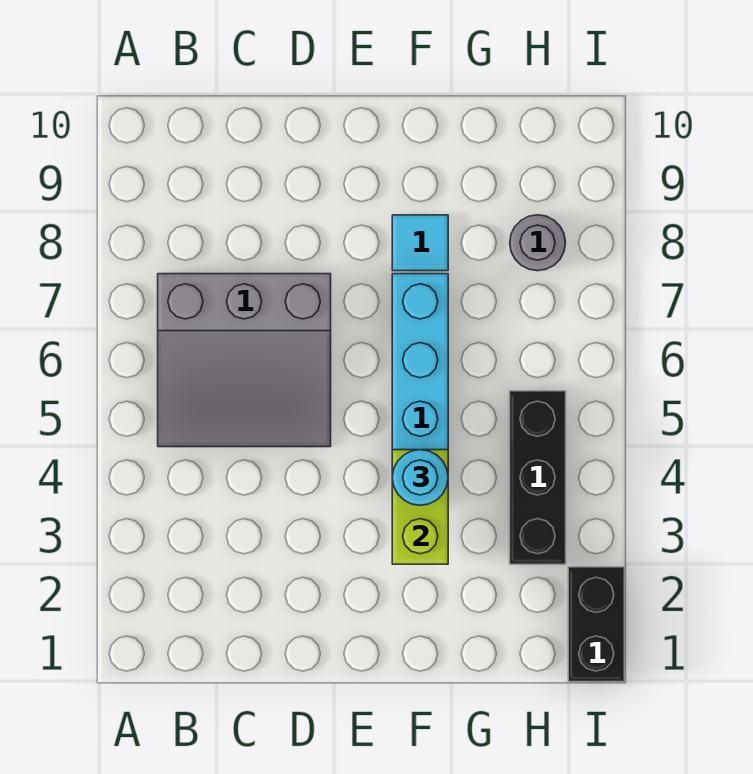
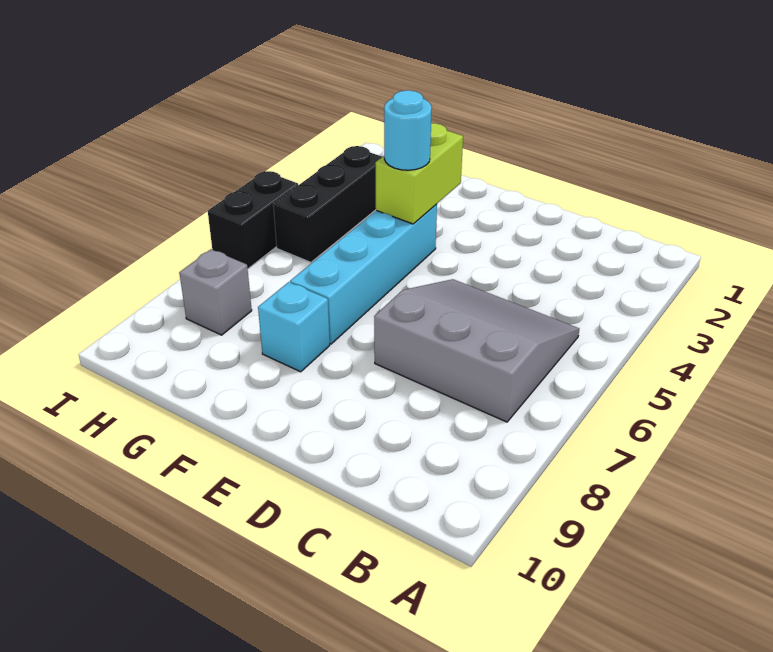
cyan 1x1 tile [392,215,448,271] -> cyan 1x1 brick [258,282,330,372]
grey 1x1 round brick [510,215,566,271] -> grey 1x1 brick [179,249,252,335]
black 1x2 brick [568,567,624,682] -> black 1x2 brick moved to [208,171,298,269]

